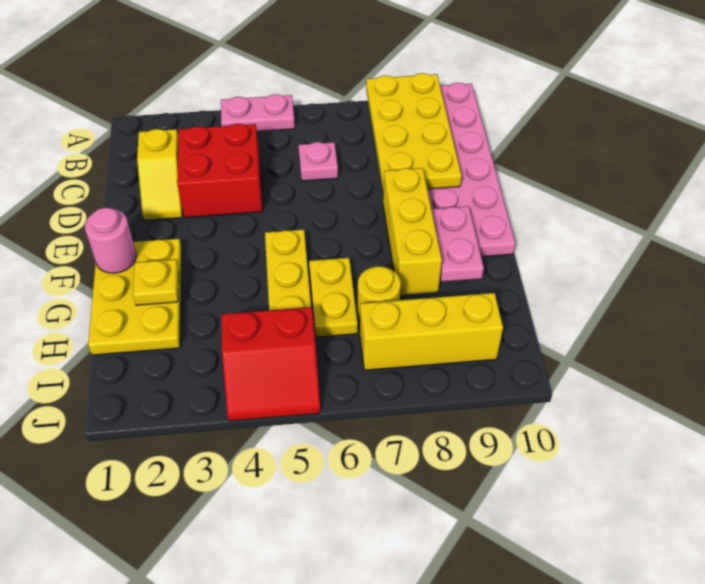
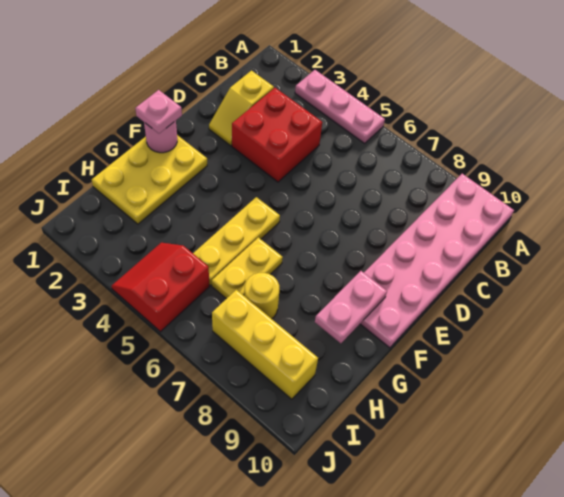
pink 1x2 plate [221,94,295,132] -> pink 1x3 plate [295,70,385,143]
yellow 2x4 plate [366,73,462,189] -> none
pink 1x1 plate [298,142,338,181] -> pink 1x1 plate moved to [135,90,182,134]
yellow 1x3 brick [383,168,442,296] -> none
yellow 1x1 plate [133,259,179,305] -> none
red 2x2 slope [221,307,320,421] -> red 2x2 slope turned to [112,243,209,332]

